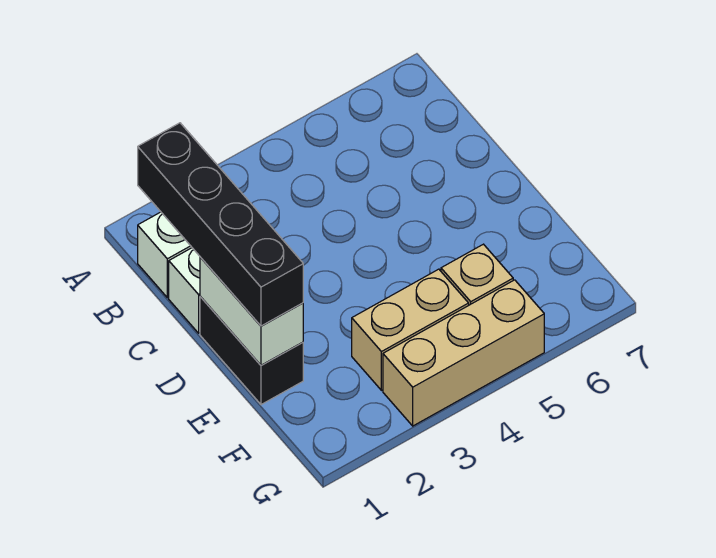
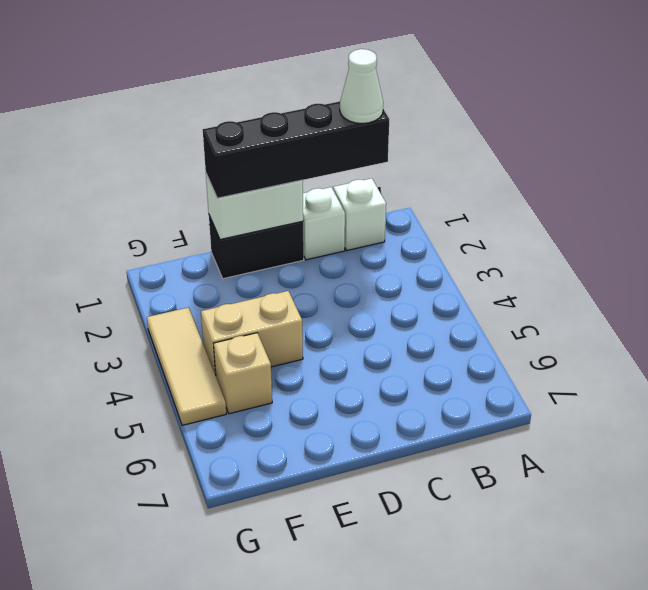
none -> white 1x1 cone [340,49,383,124]
tan 1x2 brick [352,269,469,390] -> tan 1x2 brick turned to [201,291,303,376]
tan 1x3 brick [383,280,544,426] -> tan 1x3 tile [147,307,226,425]

